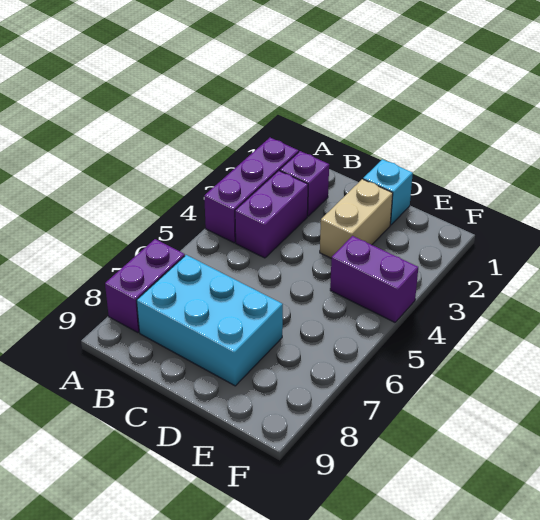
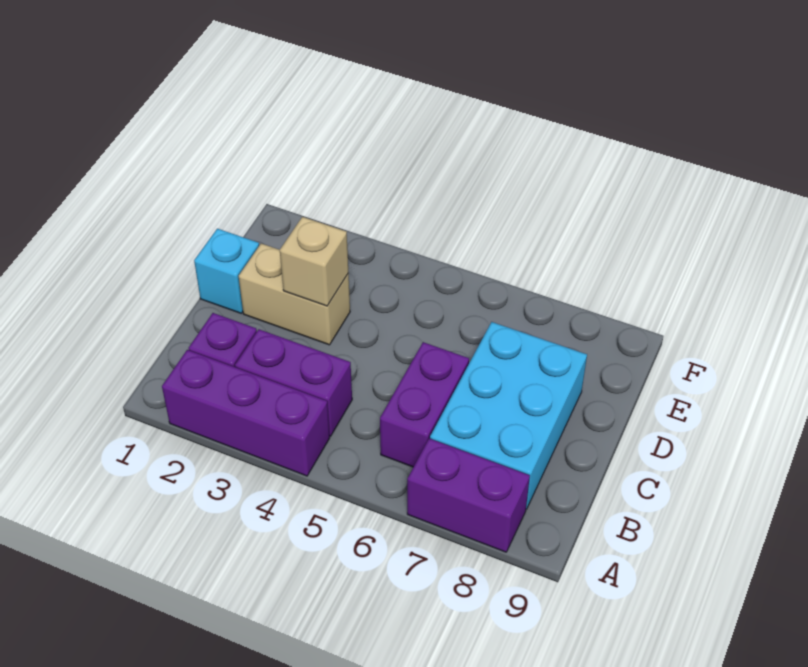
none -> tan 1x1 brick [280,217,348,306]
purple 1x2 brick [330,236,418,322] -> purple 1x2 brick moved to [380,342,469,467]

